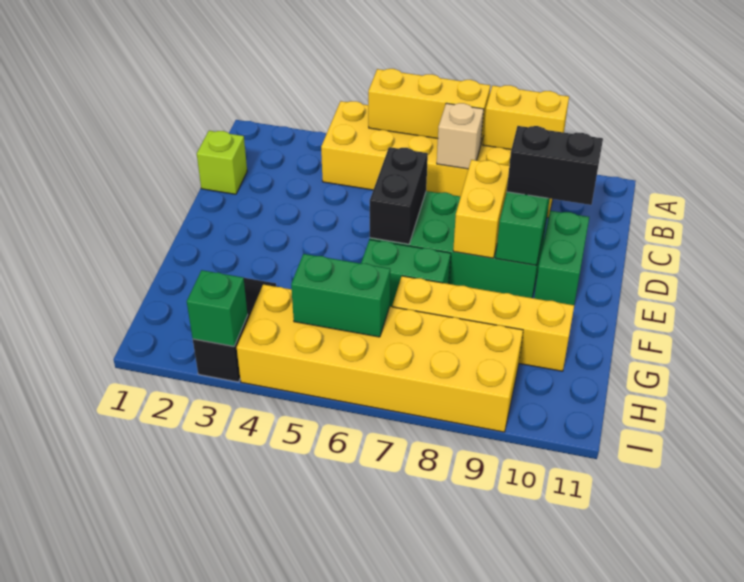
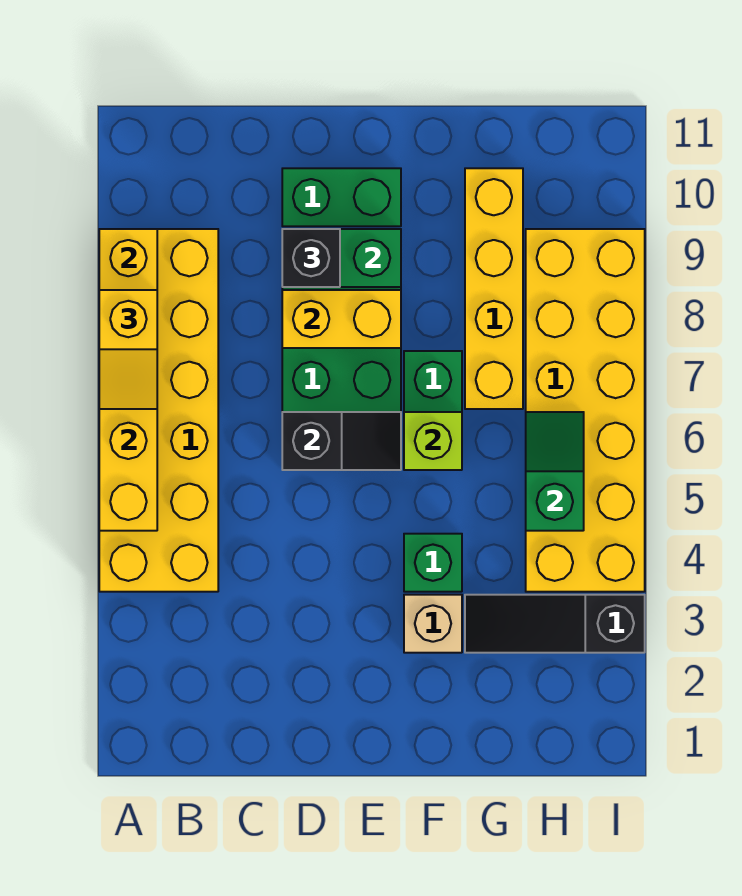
none -> yellow 1x2 slope [99,290,157,409]
tan 1x1 brick [437,103,484,169] -> tan 1x1 brick moved to [404,595,462,653]
lime 1x1 brick [197,131,247,194] -> lime 1x1 brick moved to [404,412,462,470]
black 1x2 brick [370,147,428,244] -> black 1x2 slope [282,412,401,470]
black 1x2 brick [507,126,603,205] -> black 1x1 brick [282,229,340,287]
green 1x2 brick [291,254,390,337] -> green 1x2 slope [526,412,584,531]
green 1x1 brick [187,270,248,346] -> green 1x1 brick moved to [404,534,462,592]

